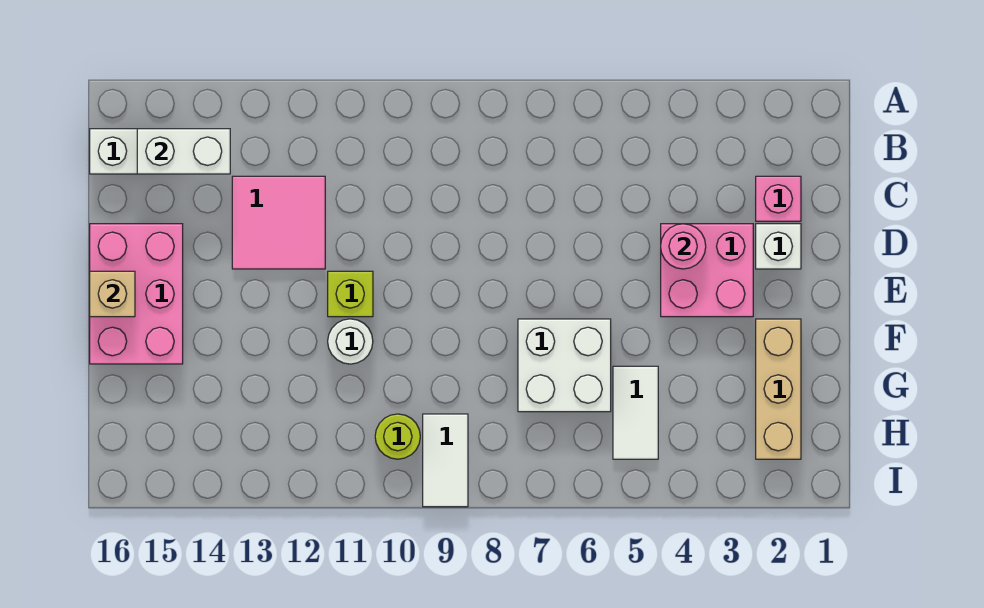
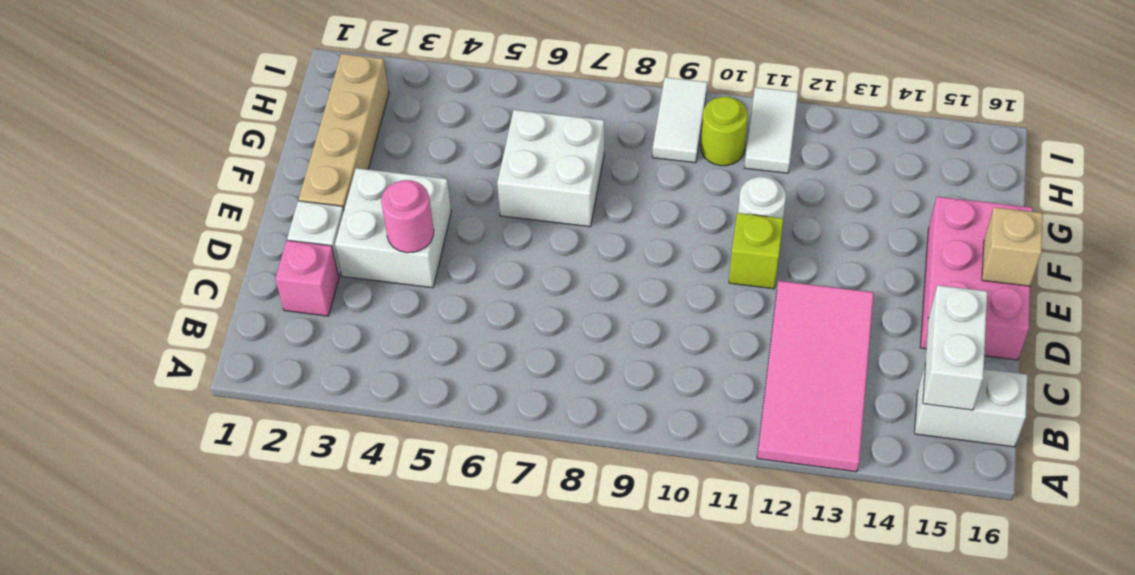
white 1x2 brick [137,129,230,174] -> white 1x2 brick turned to [923,285,987,410]
pink 2x2 tile [232,176,325,269] -> pink 2x4 tile [757,281,874,472]
pink 2x2 brick [661,224,753,317] -> white 2x2 brick [335,168,451,288]
tan 1x3 brick [756,319,801,459] -> tan 1x4 brick [299,54,389,209]
white 1x2 tile [613,366,658,459] -> white 1x2 tile moved to [744,87,798,173]

